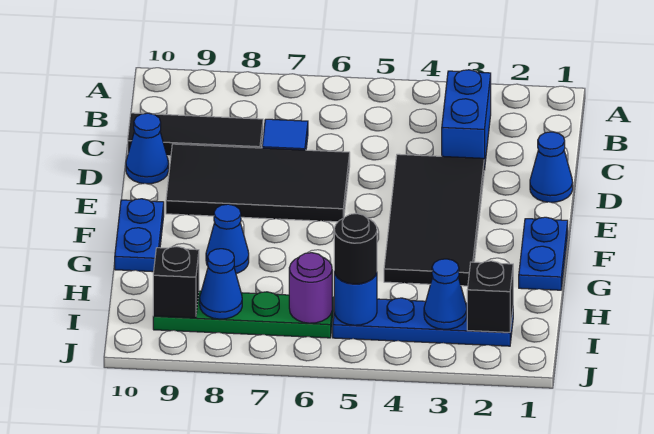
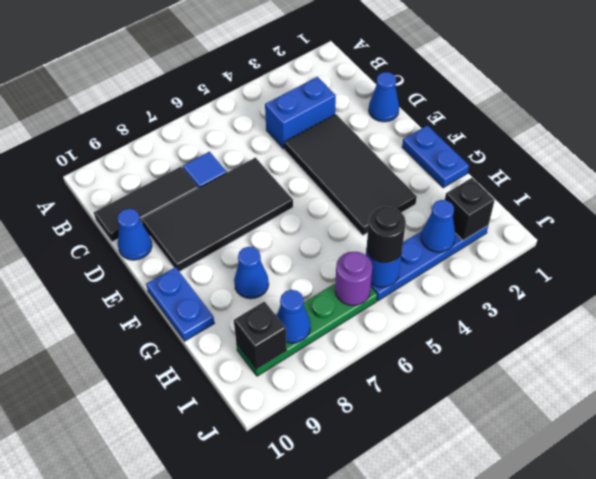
blue 1x2 brick [442,70,491,170] -> blue 1x2 brick turned to [265,77,336,149]

